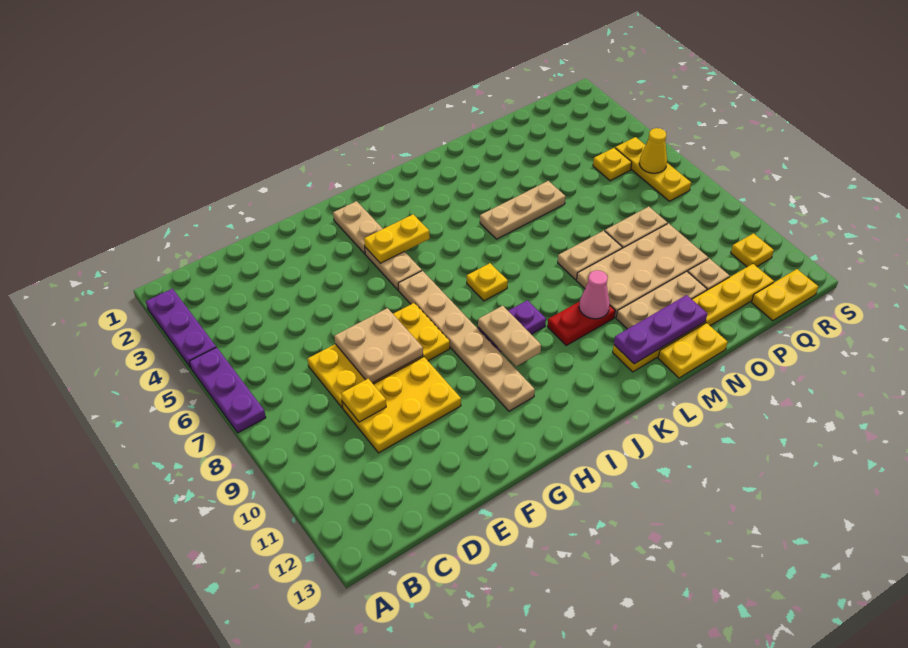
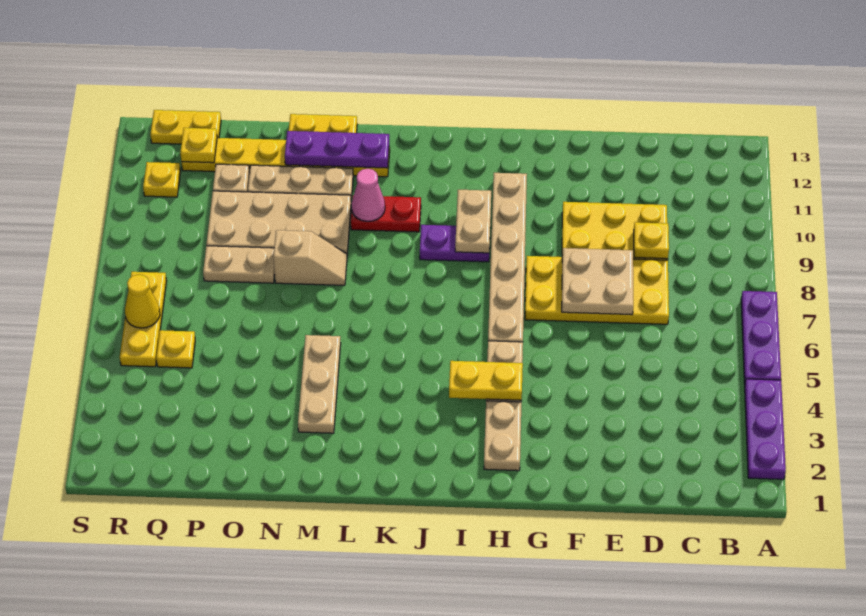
yellow 1x1 plate [467,263,508,301] -> yellow 1x1 plate moved to [180,128,217,163]
tan 1x3 plate [480,181,566,239] -> tan 1x3 plate turned to [298,335,341,433]
tan 1x2 plate [558,231,622,280] -> tan 1x2 slope [273,230,347,285]

